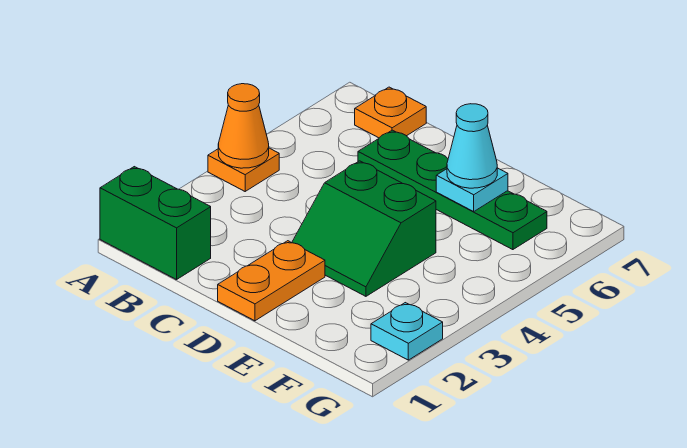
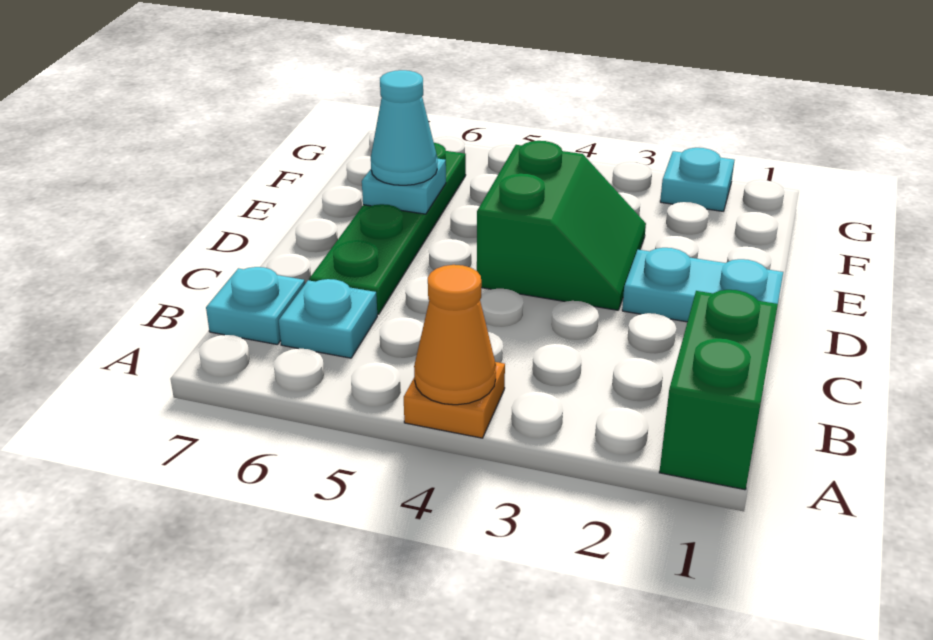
none -> cyan 1x1 plate [279,279,377,358]
orange 1x1 plate [355,87,426,138] -> cyan 1x1 plate [206,267,305,345]
orange 1x2 plate [218,241,325,321] -> cyan 1x2 plate [622,248,783,322]

